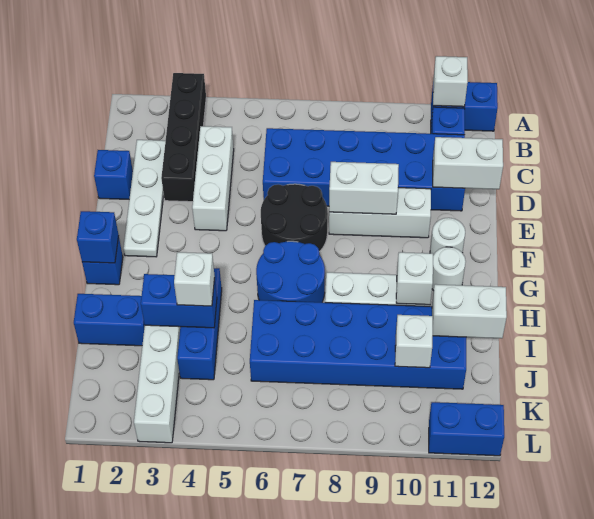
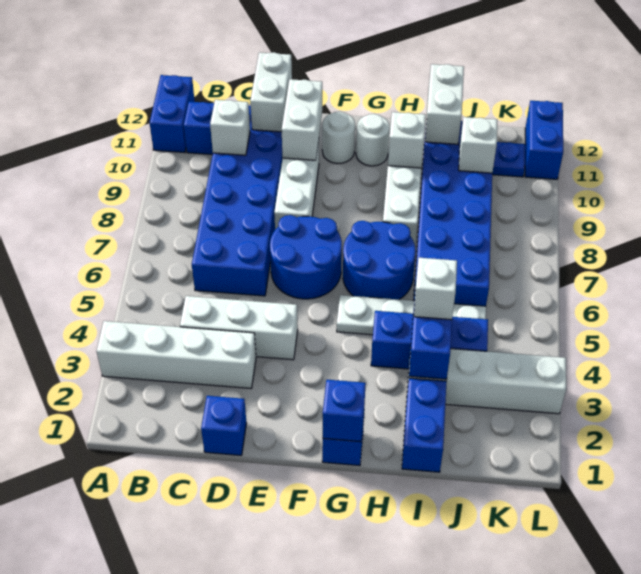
black 1x4 brick [161,73,206,202] -> white 1x4 brick [97,321,256,388]
white 1x1 brick [433,56,468,107] -> white 1x1 brick moved to [210,100,250,155]
white 1x4 plate [123,140,165,257] -> white 1x4 plate moved to [337,295,486,335]
black 2x2 round brick [261,184,328,252] -> blue 2x2 round brick [270,215,342,299]
white 1x2 brick [329,162,399,214] -> white 1x2 brick moved to [282,79,322,160]
none -> blue 1x1 plate [492,142,525,177]

